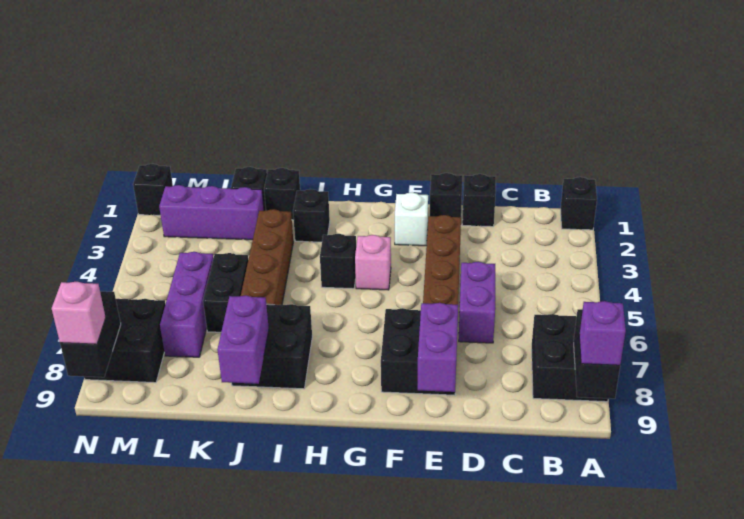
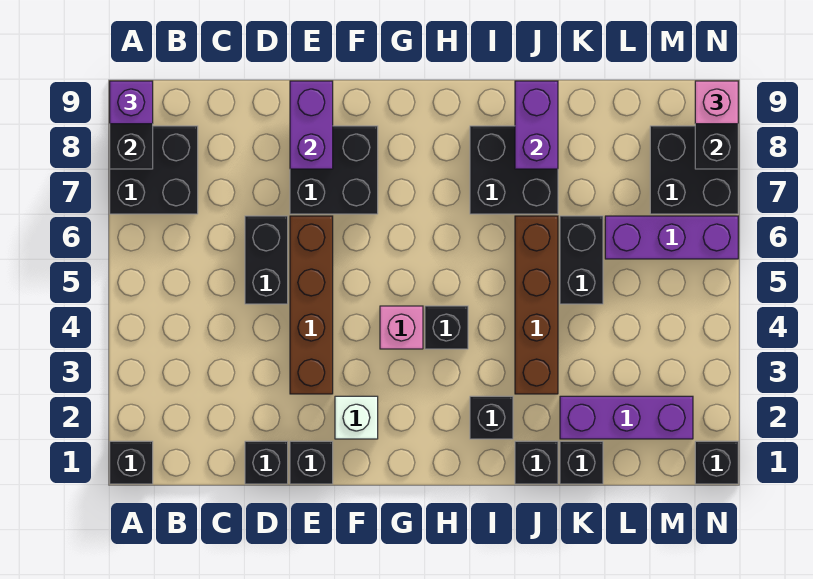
purple 1x2 brick [459,262,495,343] -> black 1x2 brick [245,216,288,304]
purple 1x3 brick [160,252,213,357] -> purple 1x3 brick turned to [605,216,738,259]

